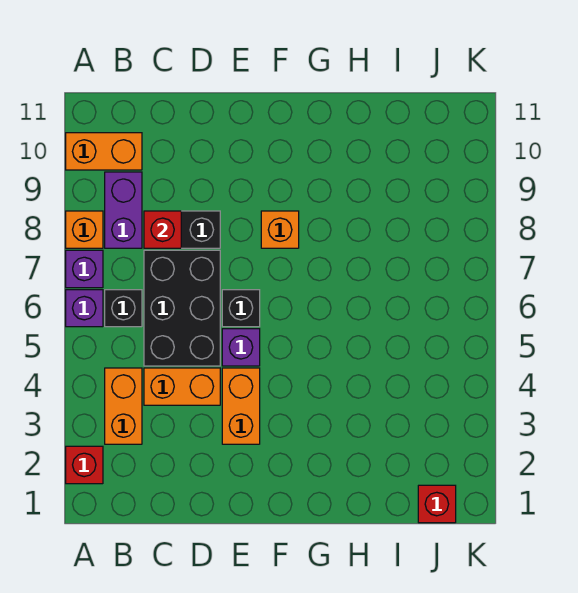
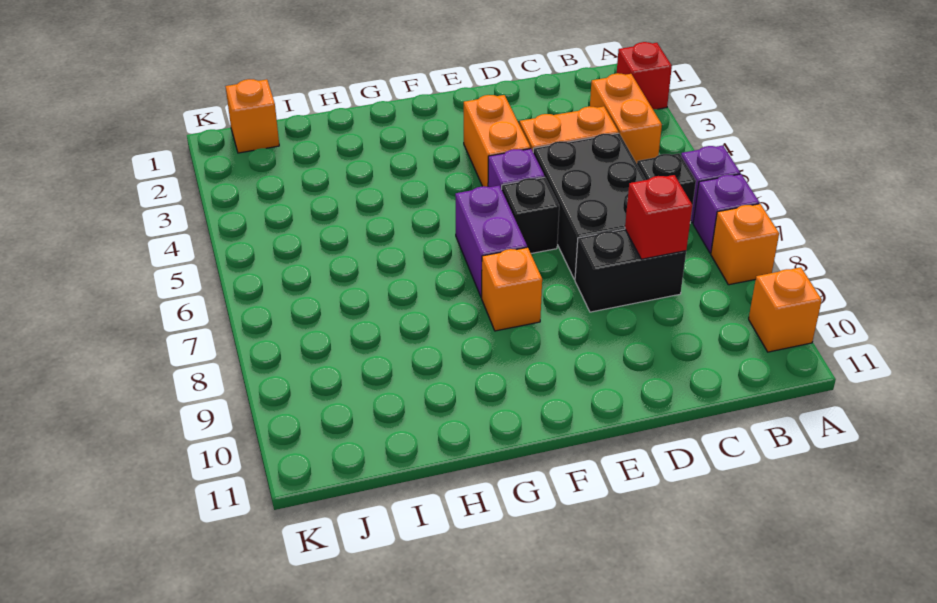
orange 1x2 brick [66,133,142,170] -> orange 1x1 brick [749,267,822,352]
purple 1x2 brick [105,172,142,248] -> purple 1x2 brick moved to [455,186,527,297]
red 1x1 brick [418,485,456,523] -> orange 1x1 brick [225,79,279,153]

